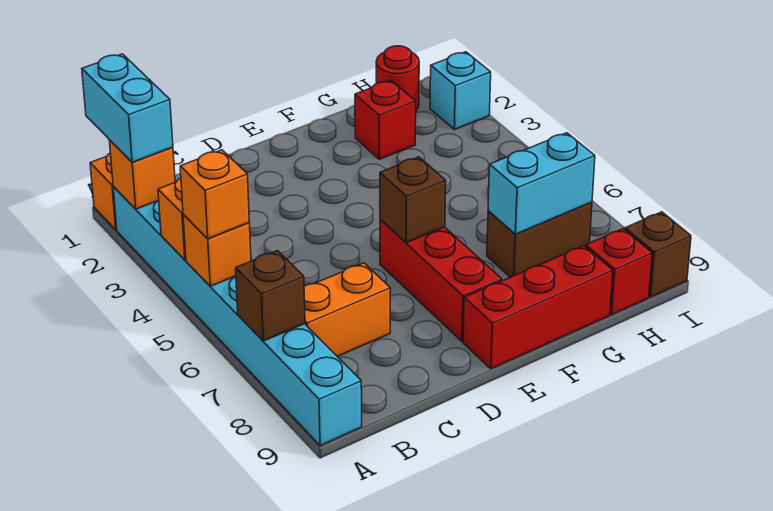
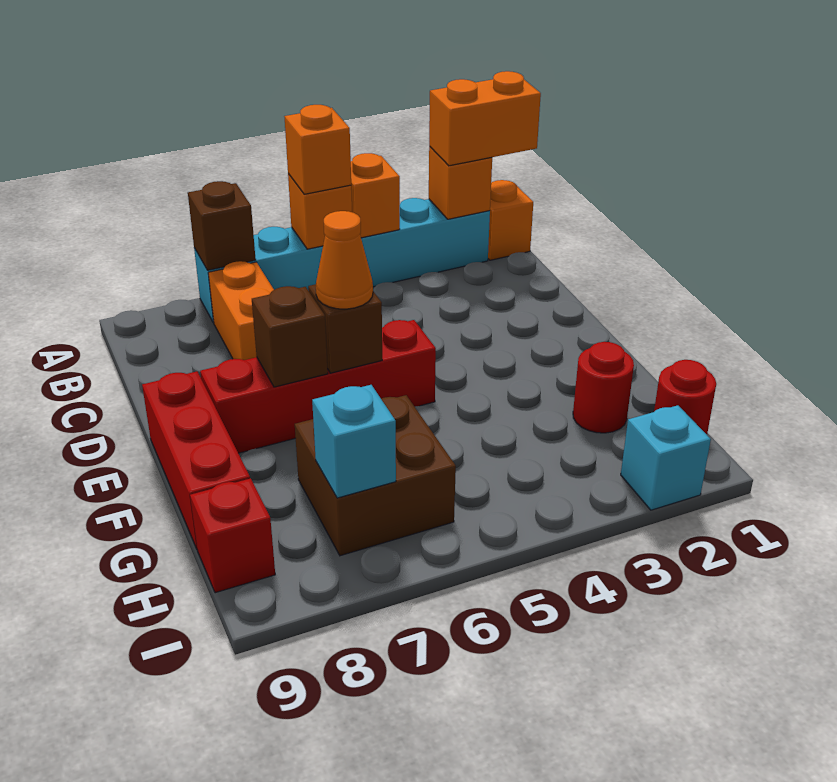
cyan 1x2 brick [82,54,173,162] -> orange 1x2 brick [429,71,541,166]
cyan 1x8 brick [113,187,362,446] -> cyan 1x6 brick [194,198,490,323]
red 1x3 brick [380,220,502,341] -> red 1x4 brick [200,320,436,453]
none -> orange 1x1 cone [316,211,373,309]
red 1x1 brick [355,80,416,159] -> red 1x1 round brick [573,342,634,433]
brown 1x2 brick [487,202,592,277] -> brown 2x2 brick [295,395,456,556]
cyan 1x2 brick [488,133,595,234] -> cyan 1x1 brick [312,385,396,498]
brown 1x1 brick [625,212,691,297] -> brown 1x1 brick moved to [252,286,328,387]

